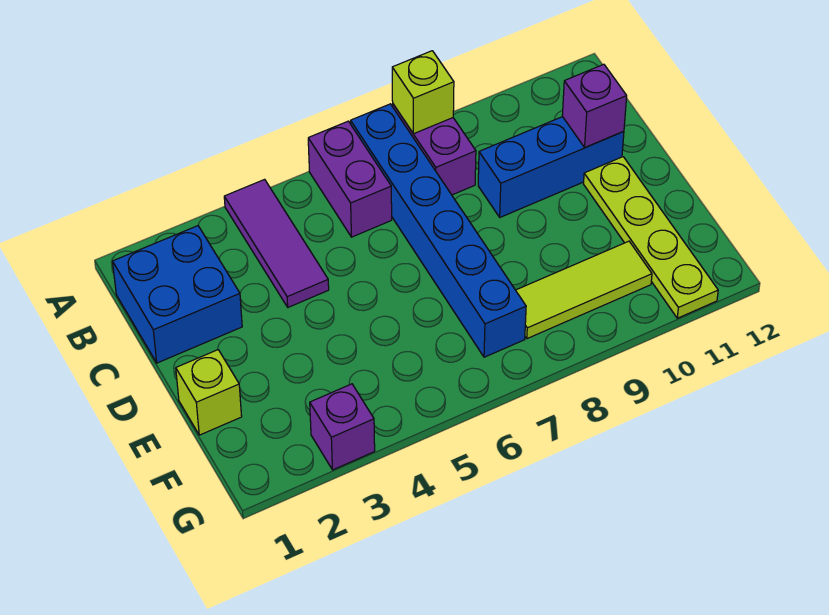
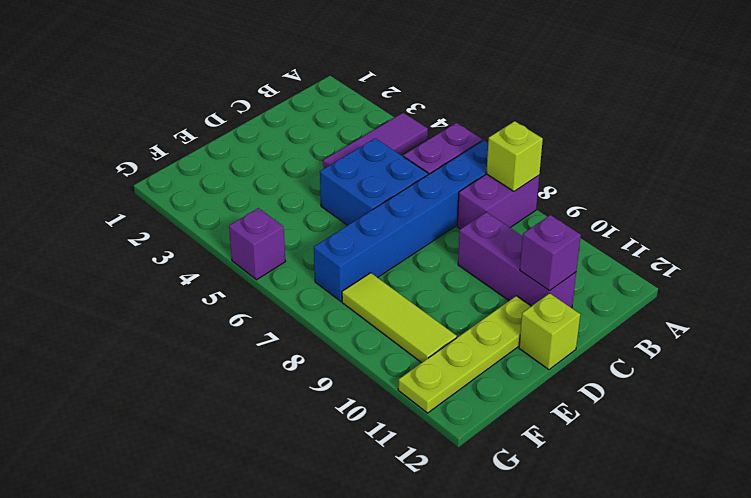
blue 2x2 brick [113,226,242,363] -> blue 2x2 brick moved to [320,138,428,225]
blue 1x3 brick [478,117,624,217] -> purple 1x3 brick [458,212,576,308]
lime 1x1 brick [176,350,242,435] -> lime 1x1 brick moved to [519,293,580,370]
purple 1x1 brick [310,384,375,470] -> purple 1x1 brick moved to [229,208,285,280]

